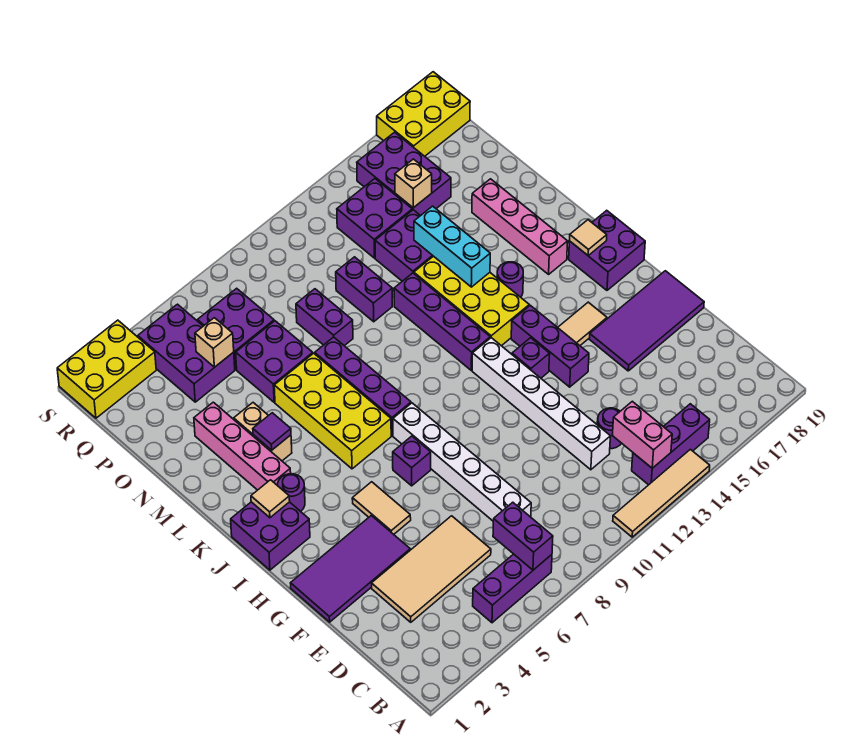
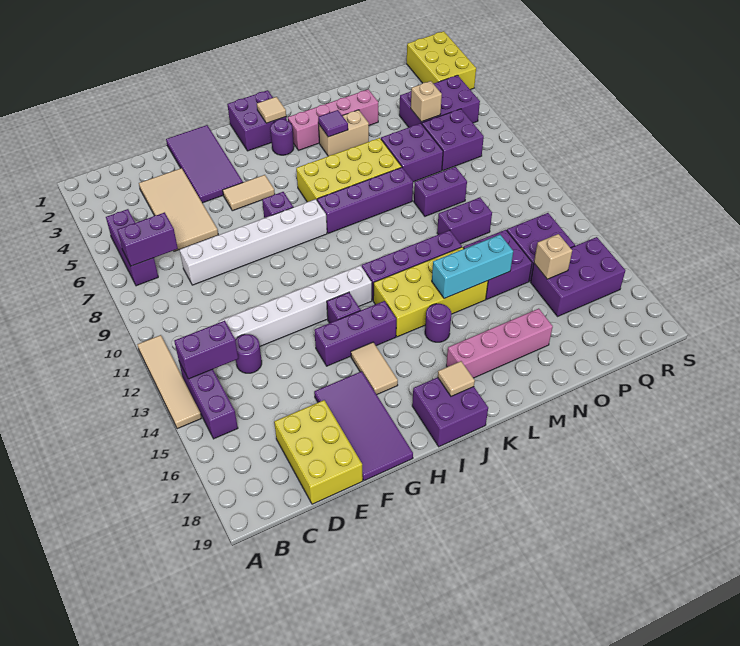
pink 1x2 brick [612,401,672,468] -> purple 1x2 brick [174,321,238,379]
yellow 2x3 brick [377,72,470,156] -> yellow 2x3 brick moved to [274,400,363,504]

